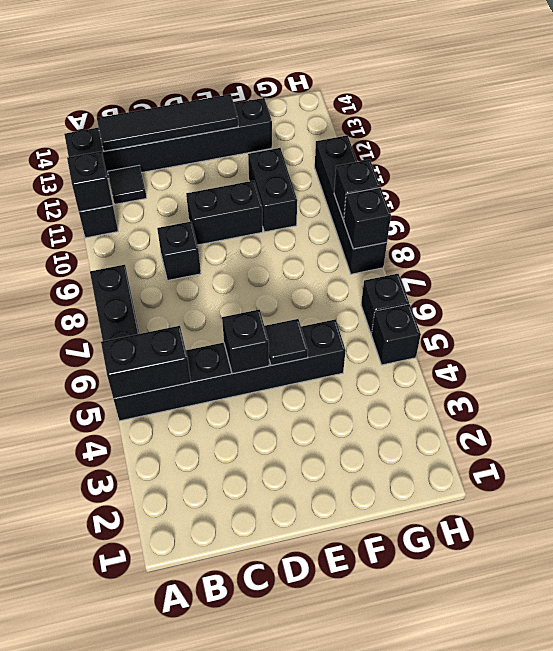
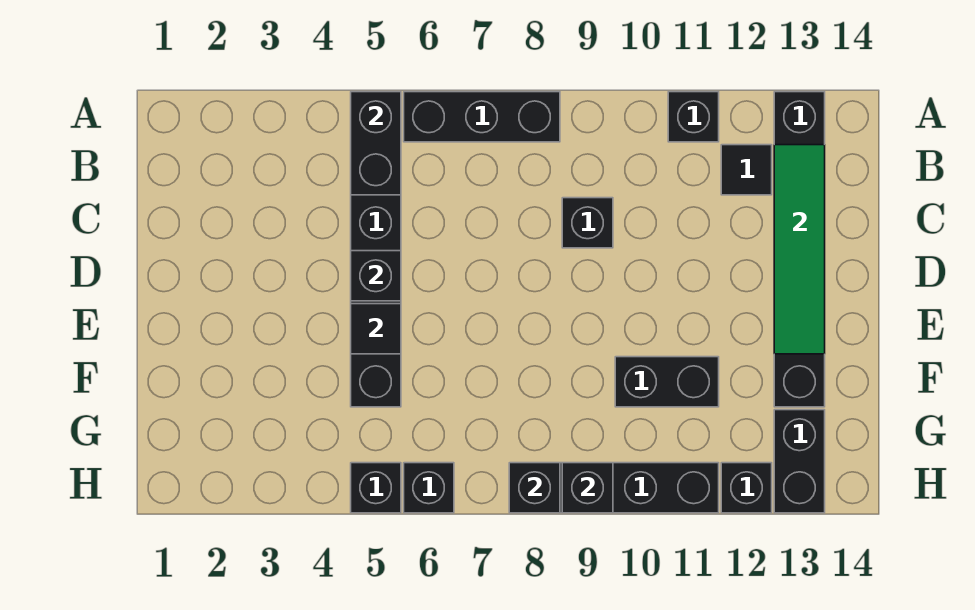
black 1x1 brick [67,151,113,212] -> black 1x1 brick moved to [721,463,772,513]
black 1x4 tile [97,94,238,151] -> green 1x4 tile [774,145,825,354]
black 1x2 brick [186,181,263,245] -> black 1x2 brick moved to [774,410,825,513]

